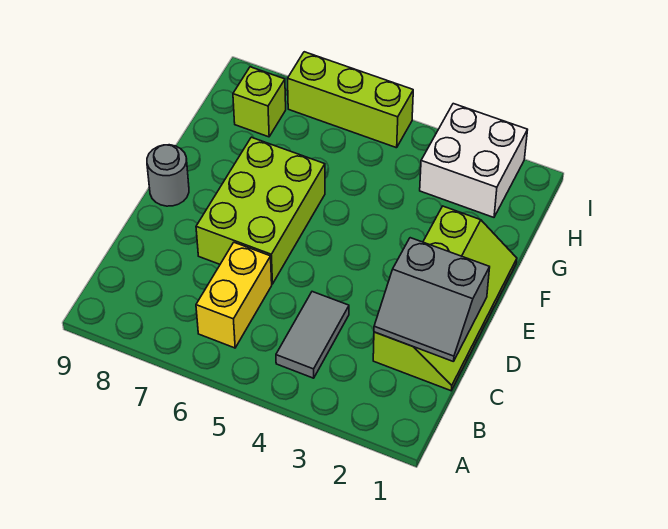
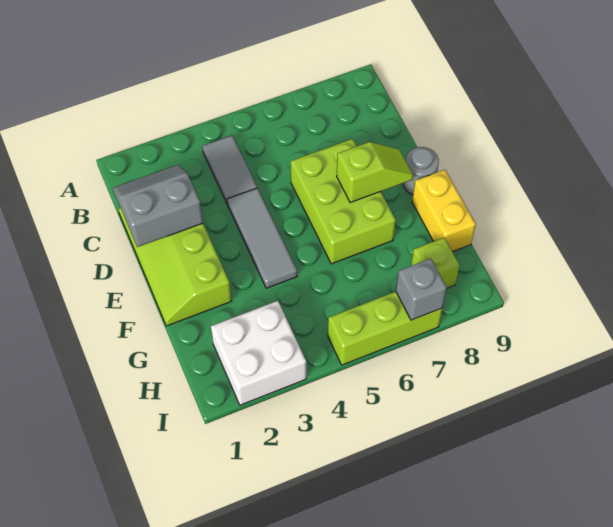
yellow 1x2 brick [196,243,272,348] -> yellow 1x2 brick moved to [412,170,476,252]
none -> grey 1x3 tile [227,188,297,288]
none -> lime 1x2 slope [337,142,413,203]
none -> grey 1x1 brick [396,258,447,320]

